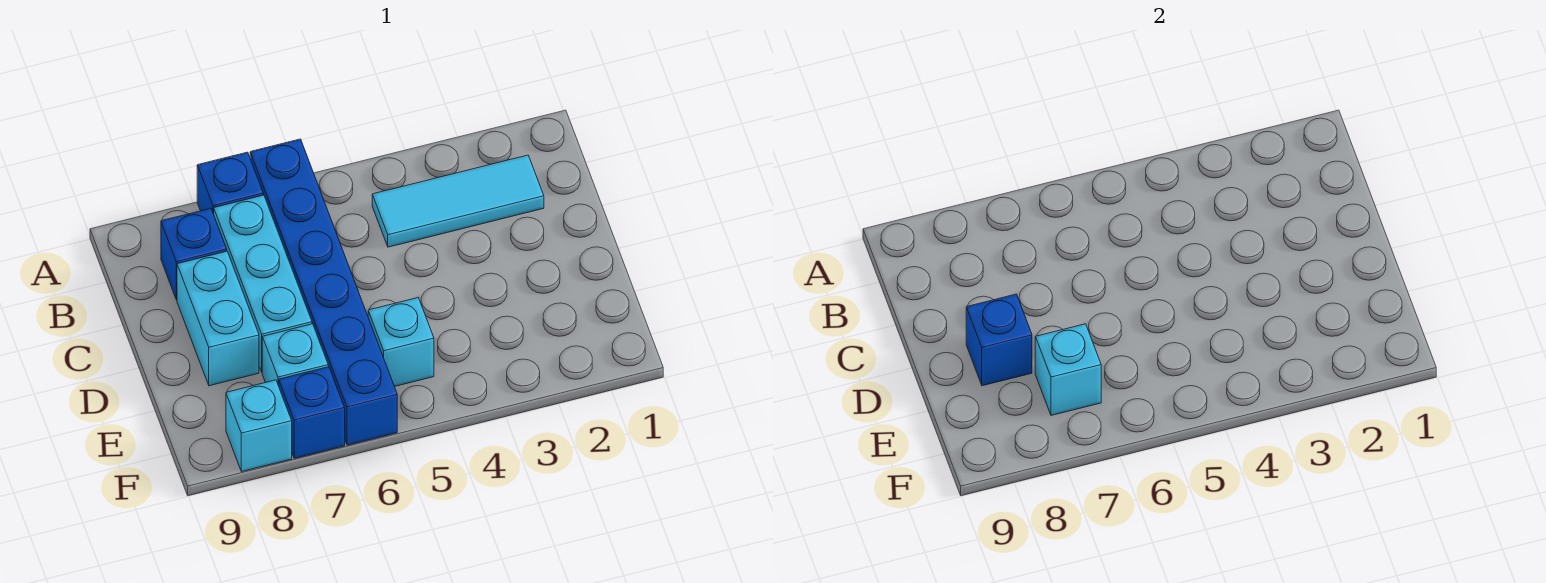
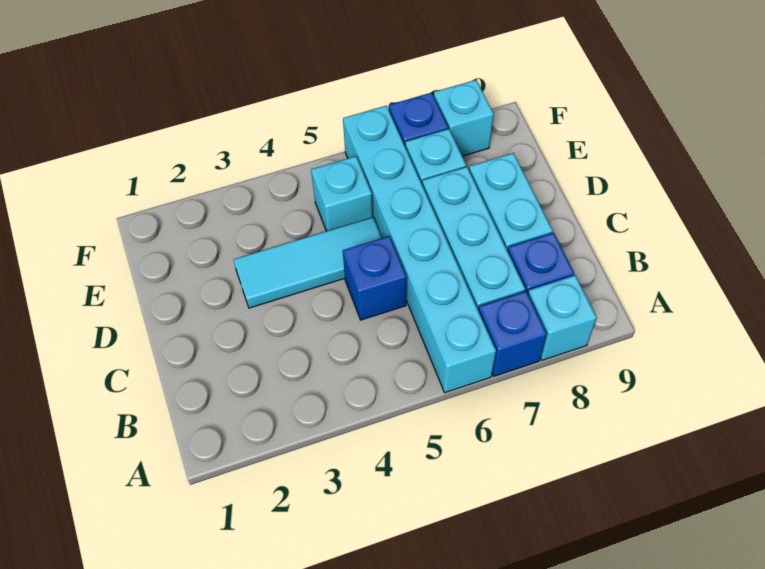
blue 1x6 brick [250,139,397,445] -> cyan 1x6 brick [343,106,496,393]
cyan 1x3 tile [372,155,544,247] -> cyan 1x3 tile moved to [234,217,382,308]
blue 1x1 brick [966,294,1032,386] -> blue 1x1 brick moved to [343,236,406,320]
cyan 1x1 brick [1035,324,1101,415] -> cyan 1x1 brick moved to [528,275,597,360]

